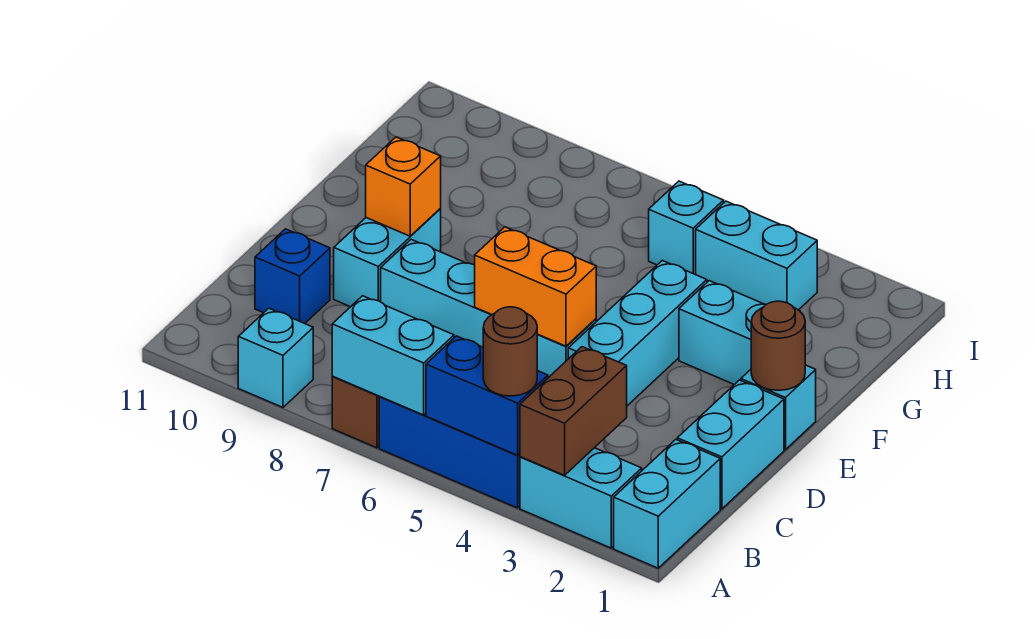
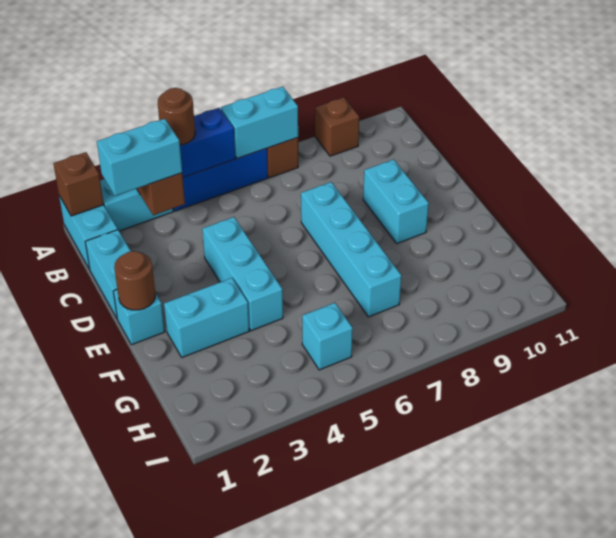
none -> brown 1x1 brick [53,152,104,216]
cyan 1x1 brick [238,308,313,407] -> brown 1x1 brick [315,97,359,156]
blue 1x1 brick [255,229,330,324] -> none
cyan 1x4 brick [381,240,596,378] -> cyan 1x4 brick turned to [301,182,401,317]
orange 1x2 brick [475,227,596,346] -> none
orange 1x1 brick [366,137,441,236] -> none
cyan 1x2 brick [696,201,818,310] -> cyan 1x2 brick moved to [97,119,182,196]

